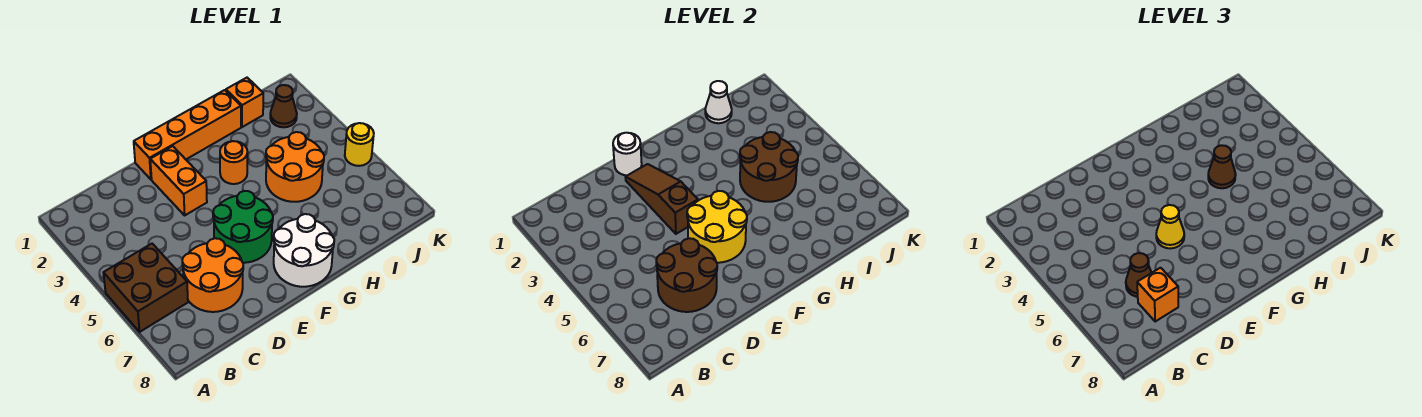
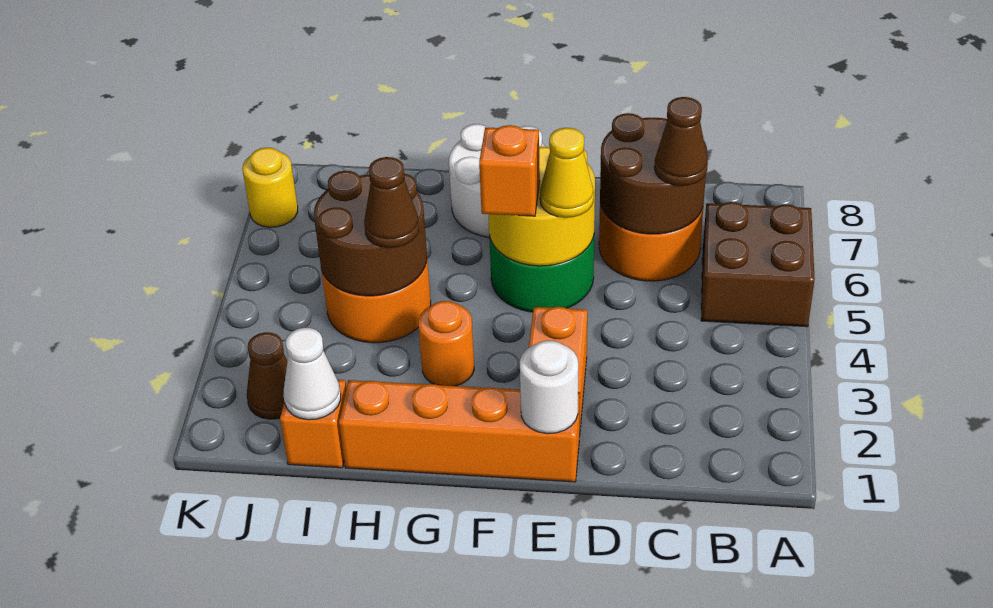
orange 1x1 brick [1137,268,1178,322] -> orange 1x1 brick moved to [479,125,540,216]
brown 1x3 slope [625,164,698,234] -> none
yellow 1x1 round brick [345,123,374,166] -> yellow 1x1 round brick moved to [242,148,298,227]

